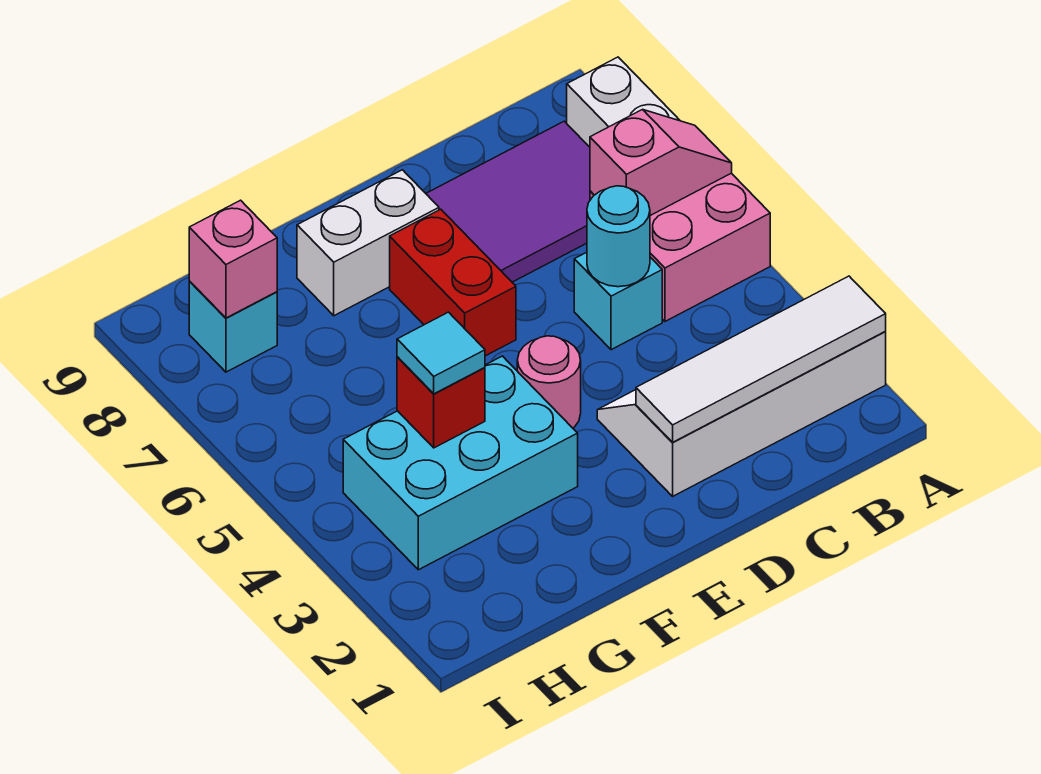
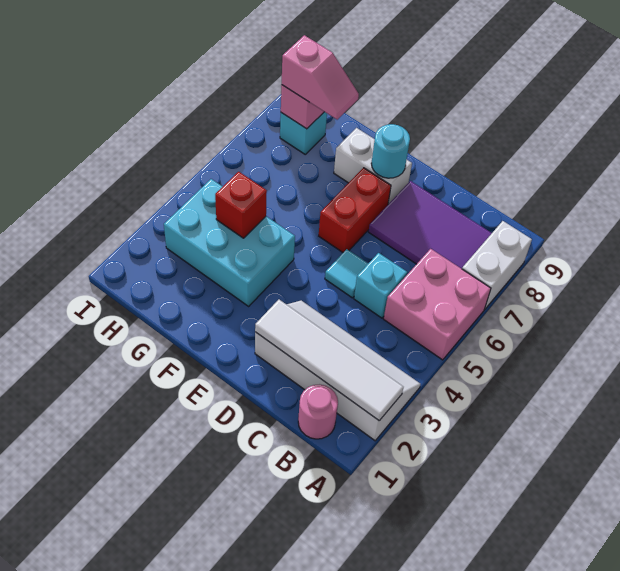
pink 1x2 slope [590,109,732,216] -> pink 1x2 slope moved to [282,35,359,120]
cyan 1x1 round brick [587,186,650,287] -> cyan 1x1 round brick moved to [371,124,410,178]
pink 1x1 round brick [517,336,581,428] -> pink 1x1 round brick moved to [298,385,338,439]
cyan 1x1 tile [397,312,485,394] -> cyan 1x1 tile moved to [325,249,368,298]

